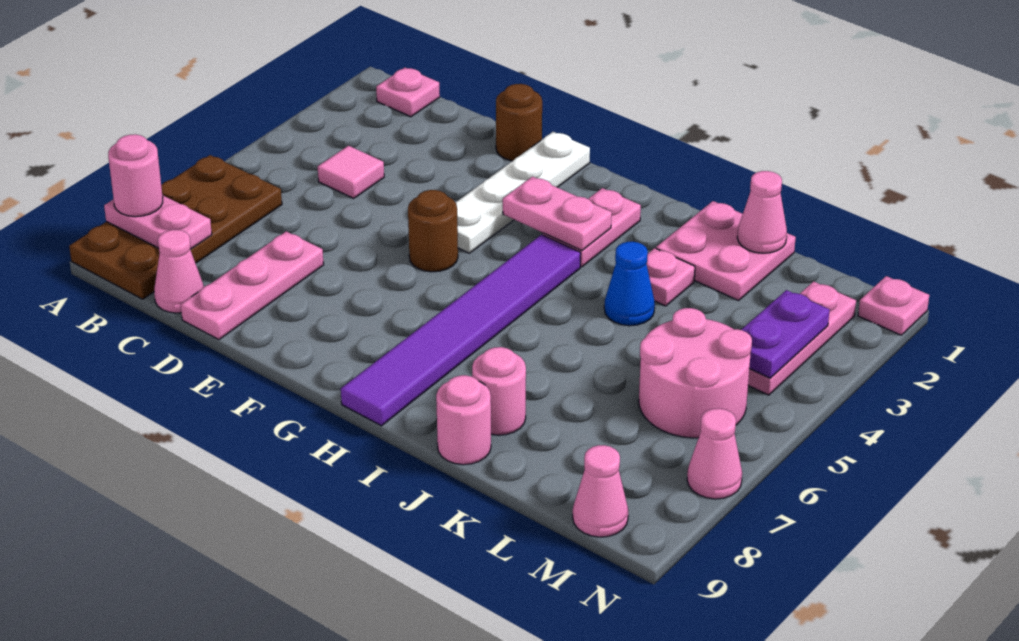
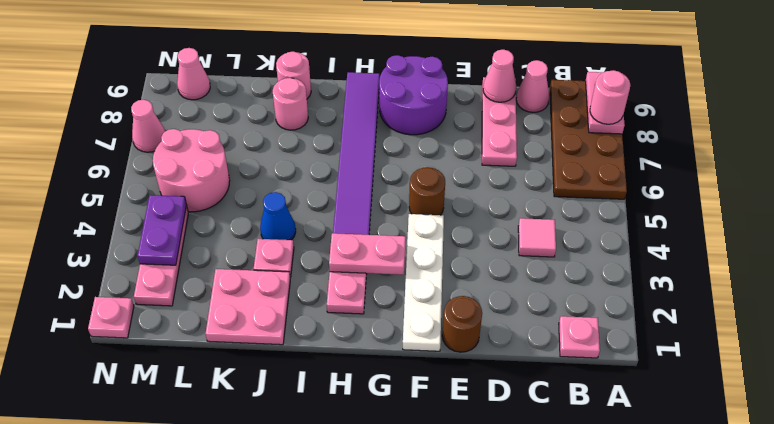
pink 1x2 plate [104,195,212,249] -> pink 1x2 plate turned to [586,72,625,134]
none -> purple 2x2 round brick [379,55,448,135]
pink 1x1 cone [737,171,787,253] -> pink 1x1 cone moved to [483,50,516,102]

